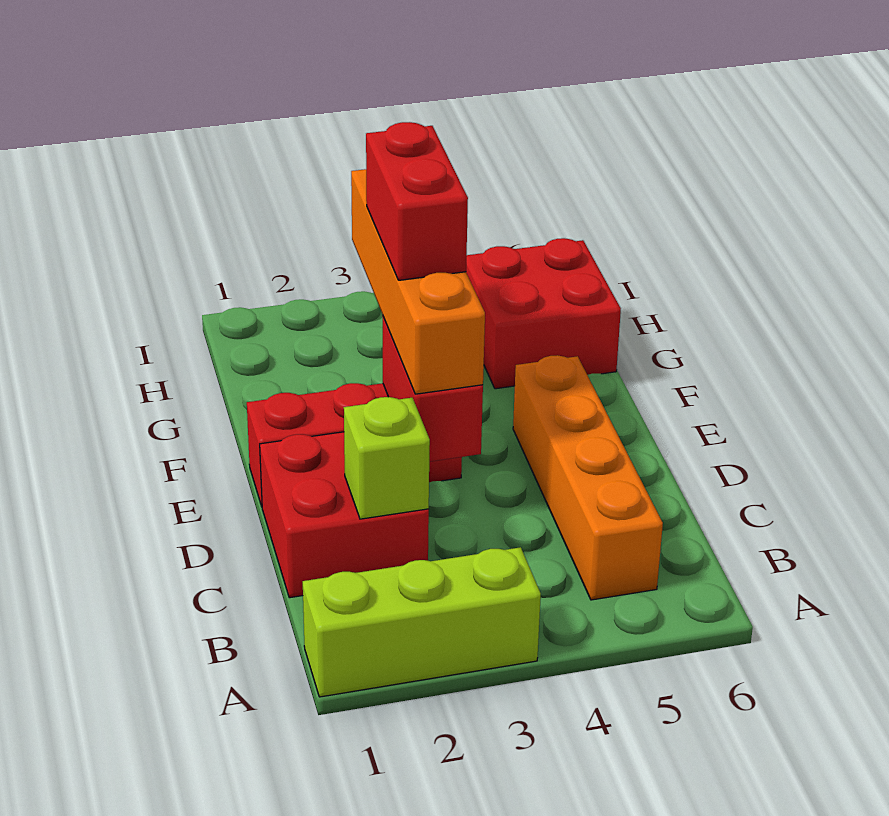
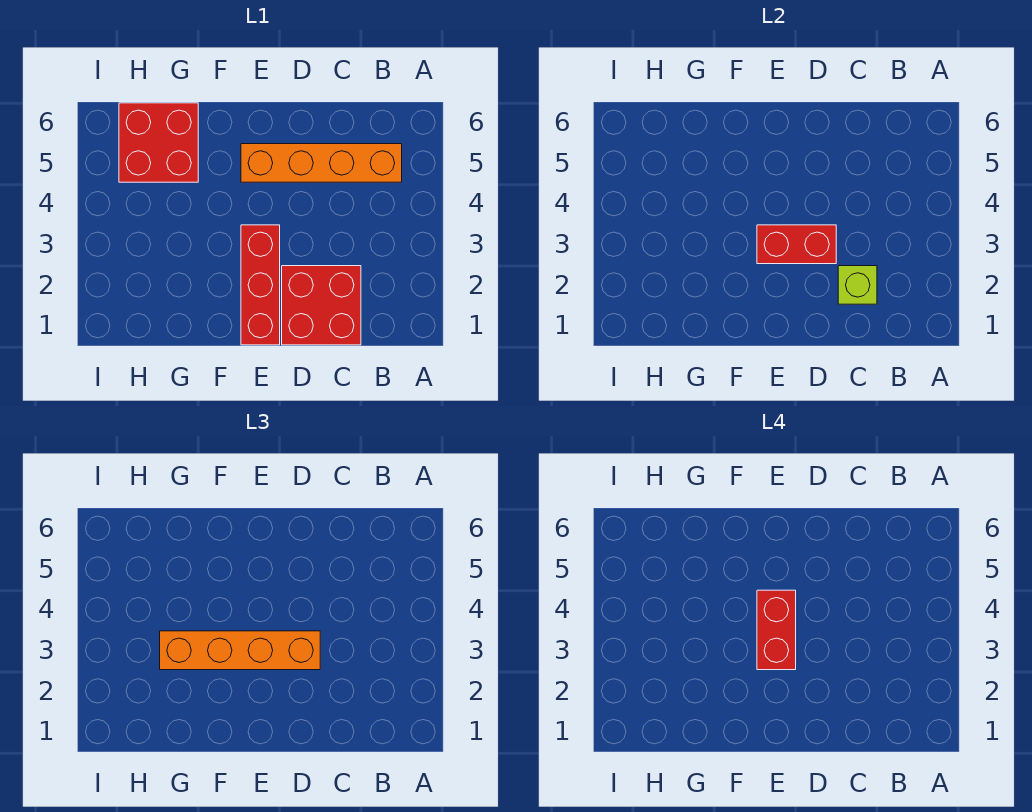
lime 1x3 brick [303,547,541,697] -> none
red 1x2 brick [366,122,468,280] -> red 1x2 brick turned to [757,590,796,670]

